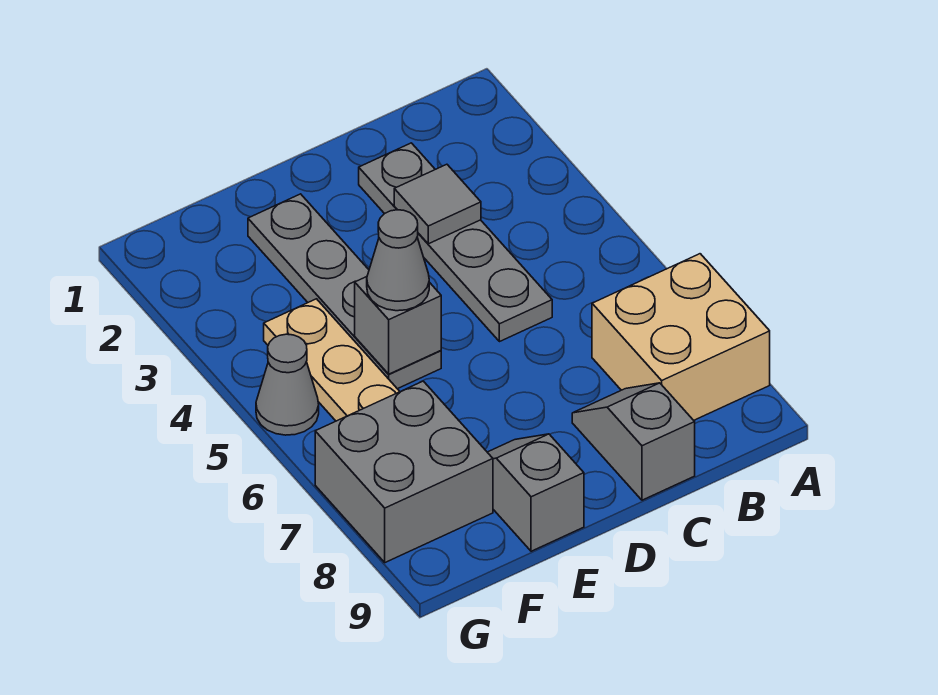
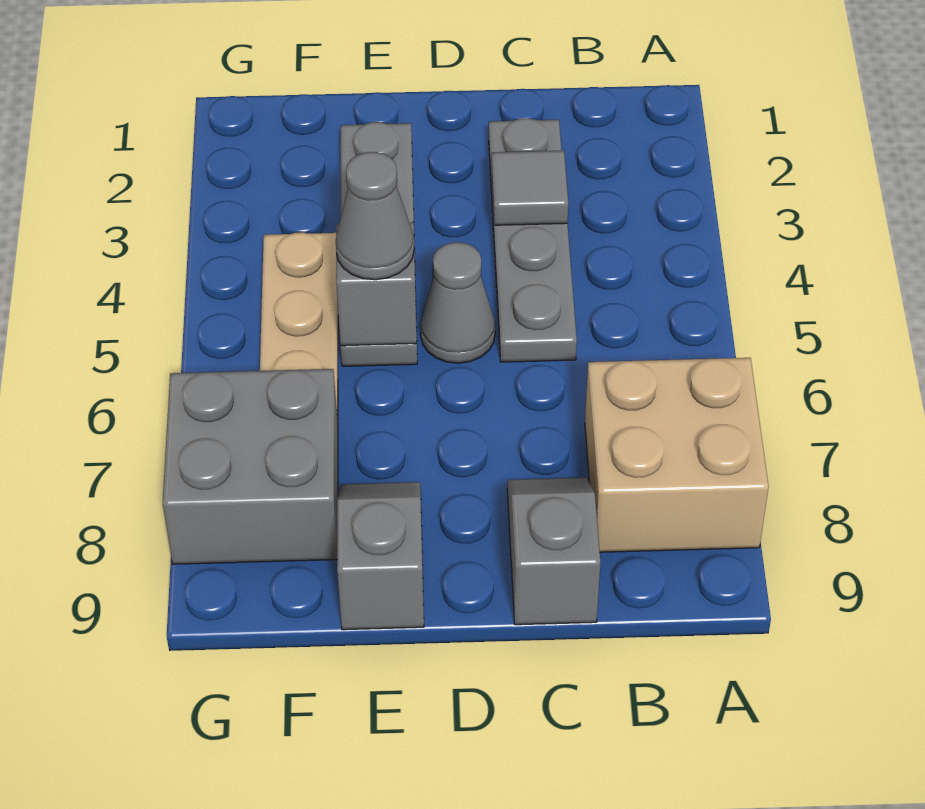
grey 1x1 cone [256,334,319,435] -> grey 1x1 cone moved to [420,242,495,363]

